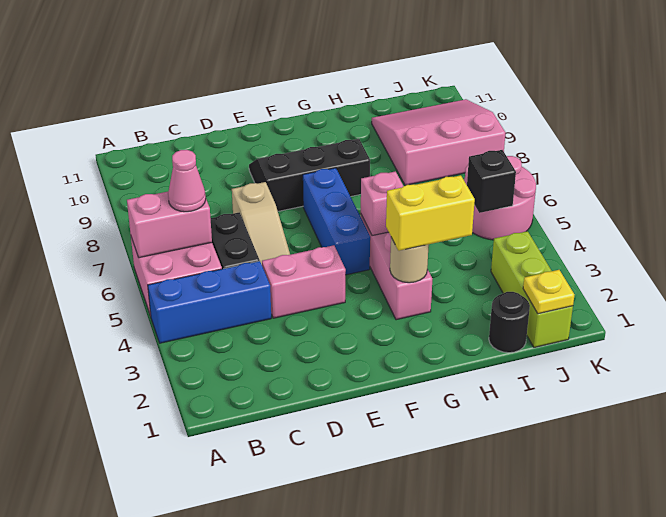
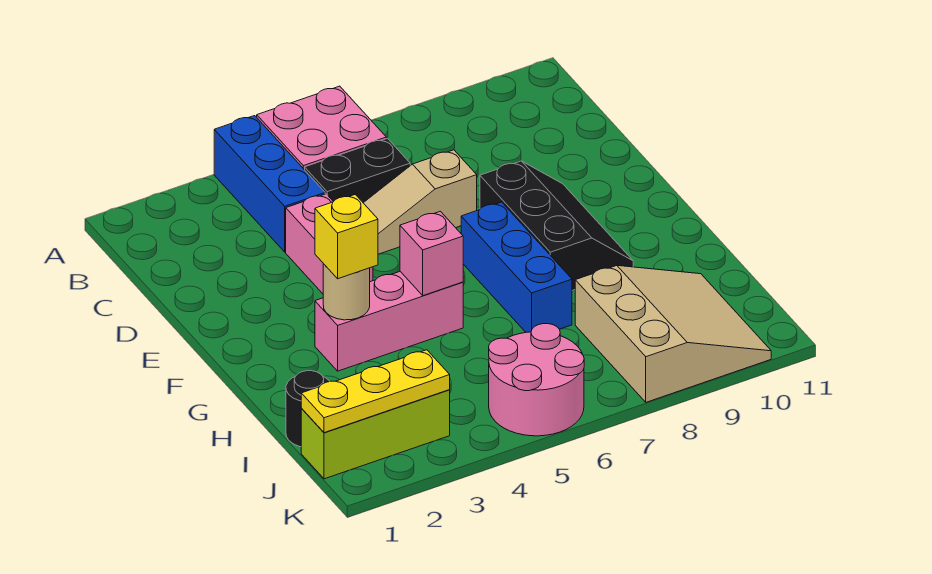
pink 1x2 brick [127,192,212,258] -> none
pink 1x1 cone [168,150,206,212] -> none
blue 1x3 brick [303,168,370,275] -> blue 1x3 brick turned to [461,202,572,332]
yellow 1x2 brick [386,175,475,251] -> yellow 1x1 brick [315,195,378,279]
pink 3x3 slope [372,99,505,185] -> tan 3x3 slope [575,265,771,402]
yellow 1x1 plate [523,270,574,314] -> yellow 1x3 plate [301,350,450,433]
black 1x1 brick [467,150,516,213] -> none

